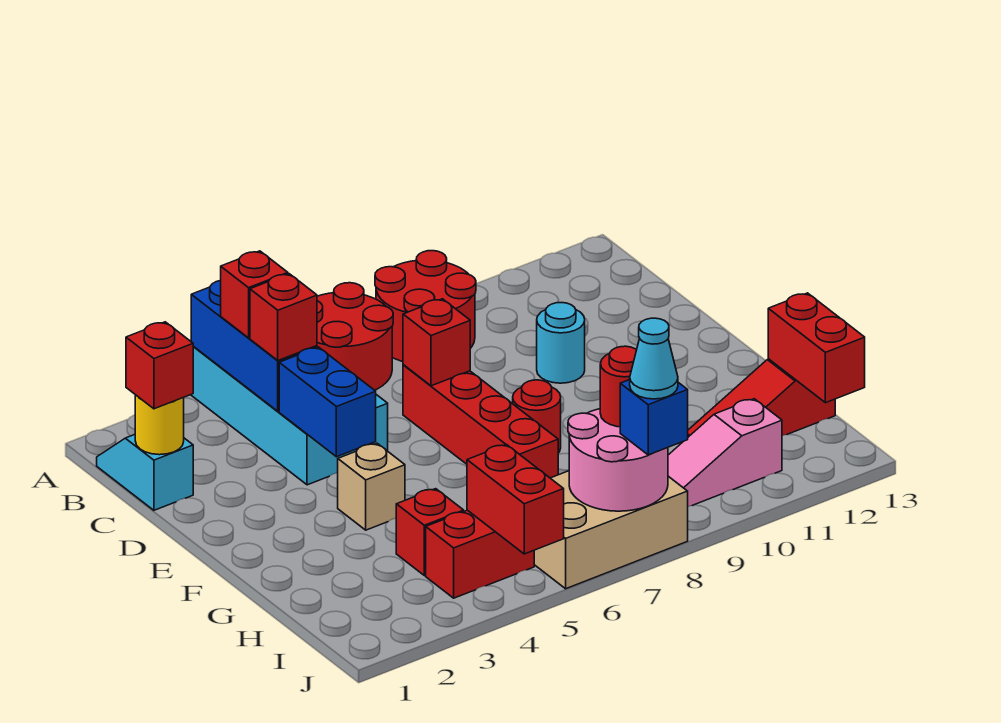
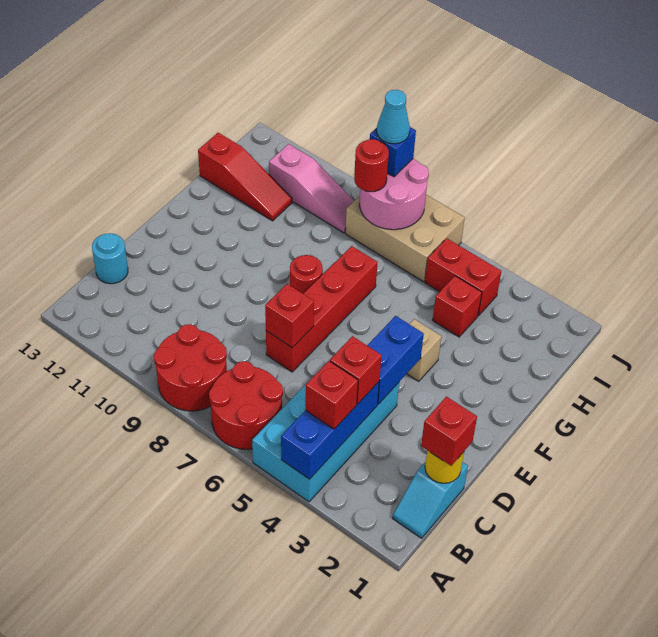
cyan 1x1 round brick [537,303,585,383] -> cyan 1x1 round brick moved to [92,233,128,284]
red 1x2 brick [768,293,865,403] -> none
red 1x2 brick [467,444,564,554] -> none

